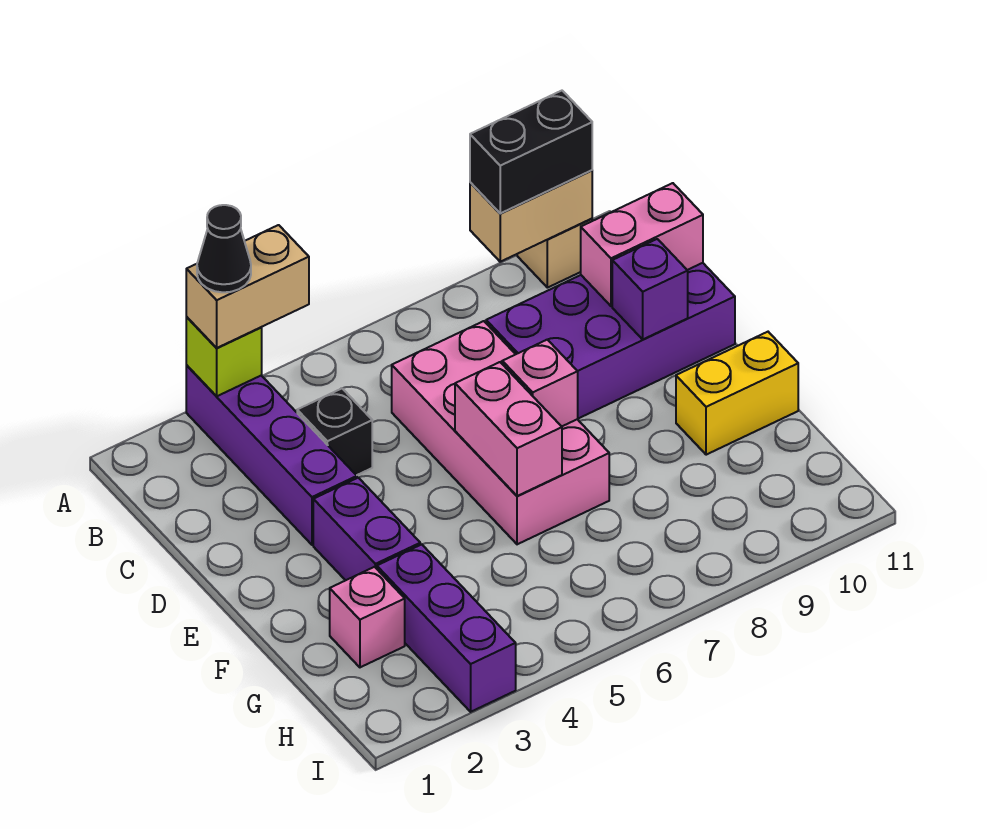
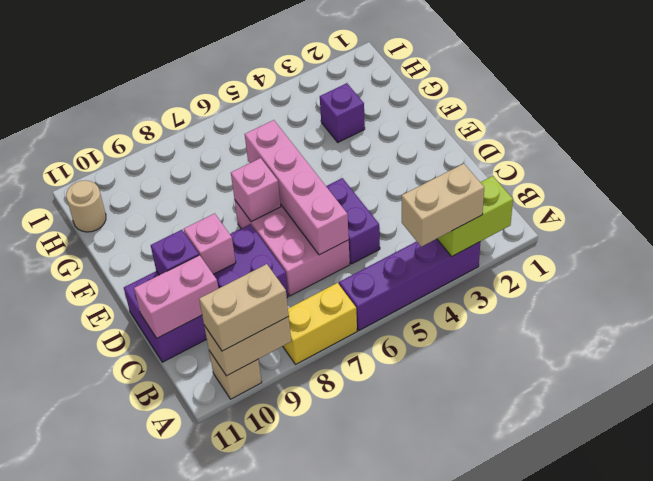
purple 1x4 brick [186,366,357,545] -> purple 1x4 brick turned to [339,239,480,330]
lime 1x1 brick [186,317,262,396] -> lime 1x2 brick [437,176,513,257]
black 1x1 cone [197,205,251,292] -> none
black 1x2 brick [470,91,592,213] -> tan 1x2 brick [199,264,289,351]
black 1x1 brick [297,389,372,475] -> none
pink 2x4 brick [392,321,609,544] -> pink 2x3 brick [235,201,350,296]
purple 1x2 brick [313,478,420,580] -> purple 1x2 brick moved to [326,178,380,264]
pink 1x2 brick [455,362,562,496] -> pink 1x4 brick [245,120,349,255]
yellow 1x2 brick [676,332,798,455] -> yellow 1x2 brick moved to [283,283,357,365]
pink 1x1 brick [330,567,405,667] -> pink 1x1 brick moved to [184,213,236,274]
purple 1x3 brick [377,544,516,712] -> purple 1x1 brick [320,83,365,142]
none -> tan 1x1 round brick [66,180,106,232]

